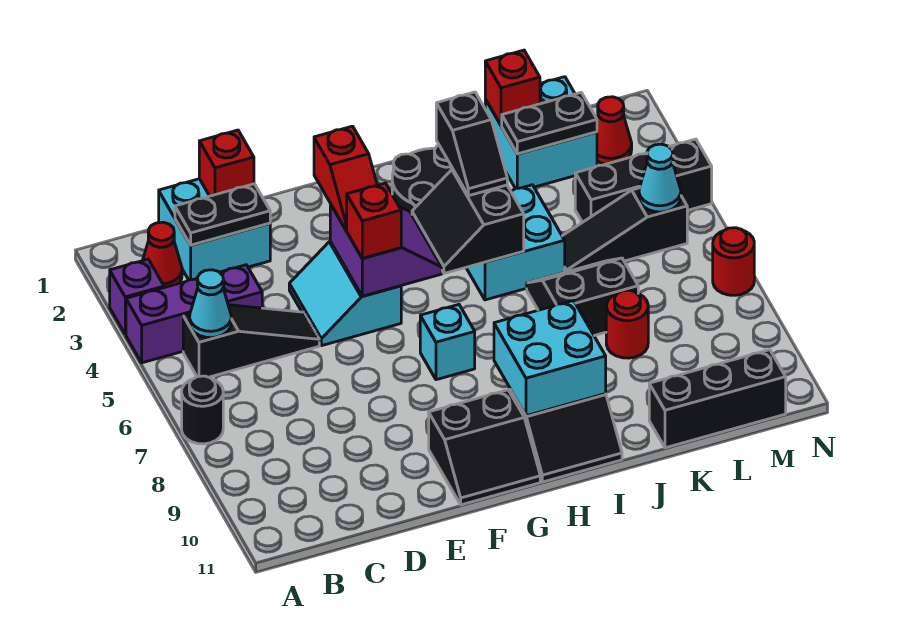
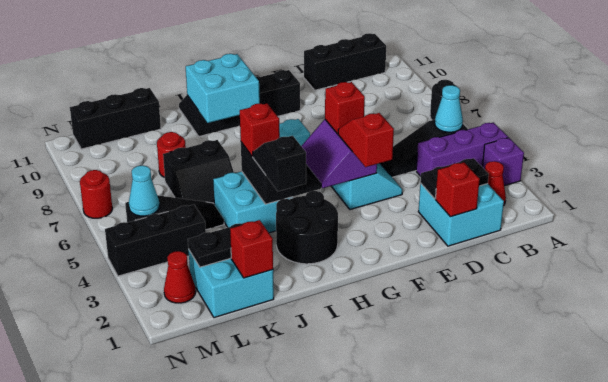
none -> black 1x3 brick [304,33,386,90]
none -> red 1x1 brick [240,103,280,156]

